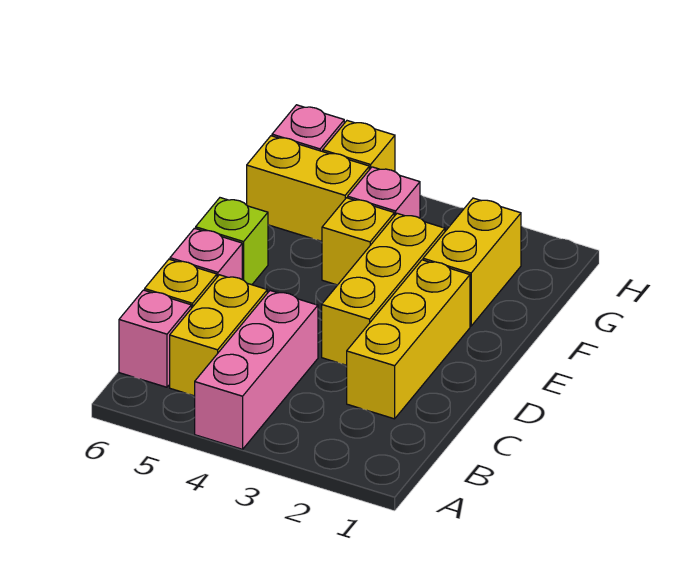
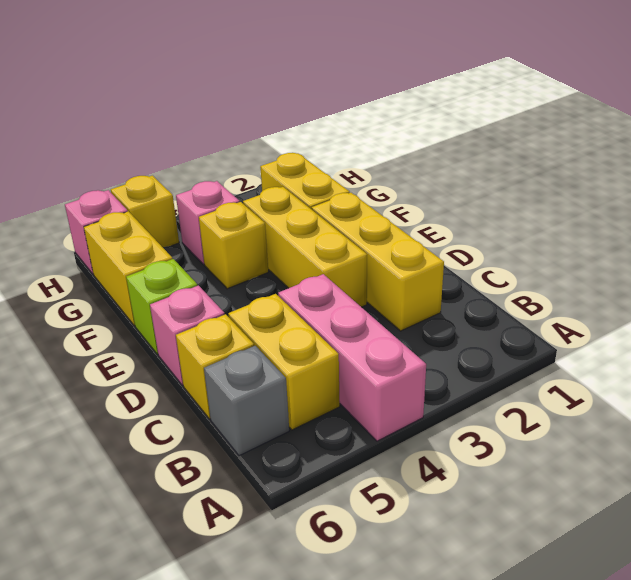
pink 1x1 brick [119,290,191,387] -> grey 1x1 brick [204,346,289,456]
yellow 1x2 brick [247,136,369,241] -> yellow 1x2 brick turned to [84,211,172,326]

